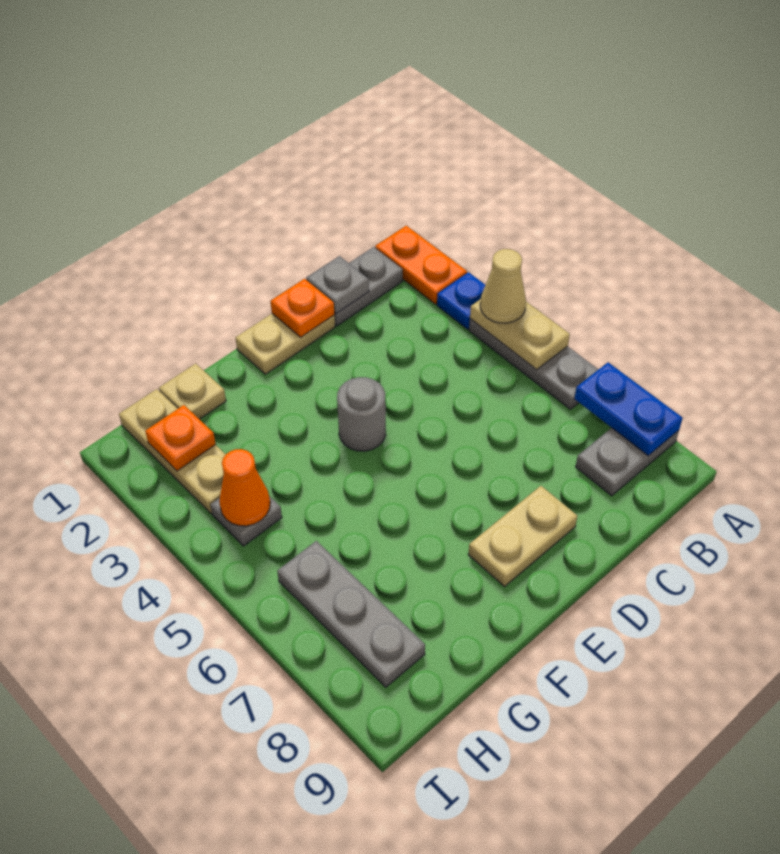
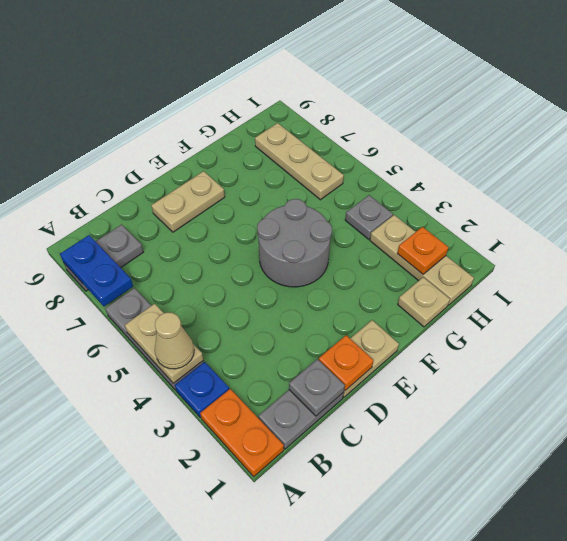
grey 1x1 round brick [337,377,386,451] -> grey 2x2 round brick [257,199,332,287]
orange 1x1 cone [219,449,270,526] -> none
grey 1x3 plate [277,541,425,687] -> tan 1x3 plate [255,123,344,200]

